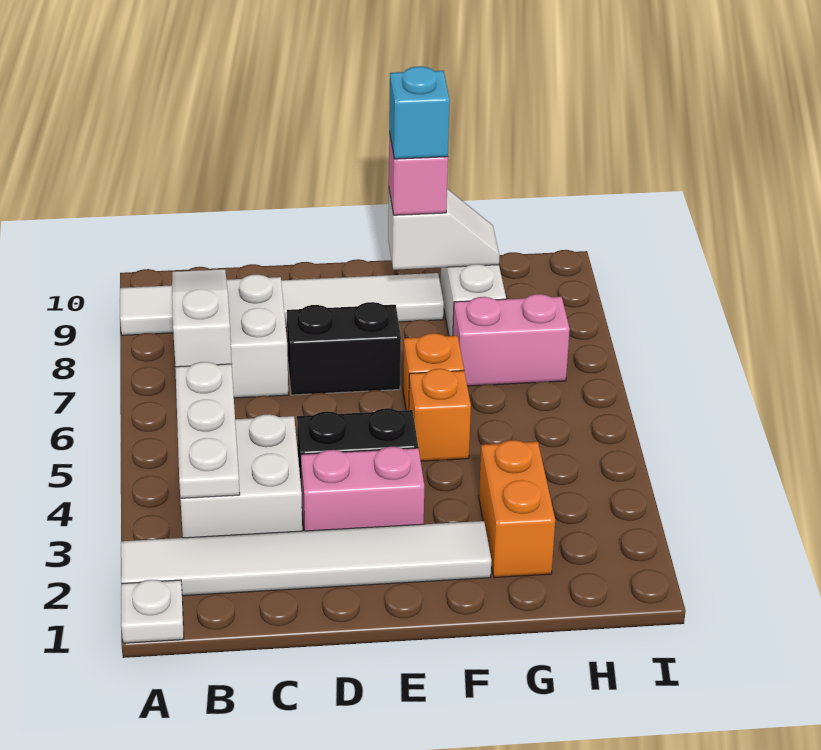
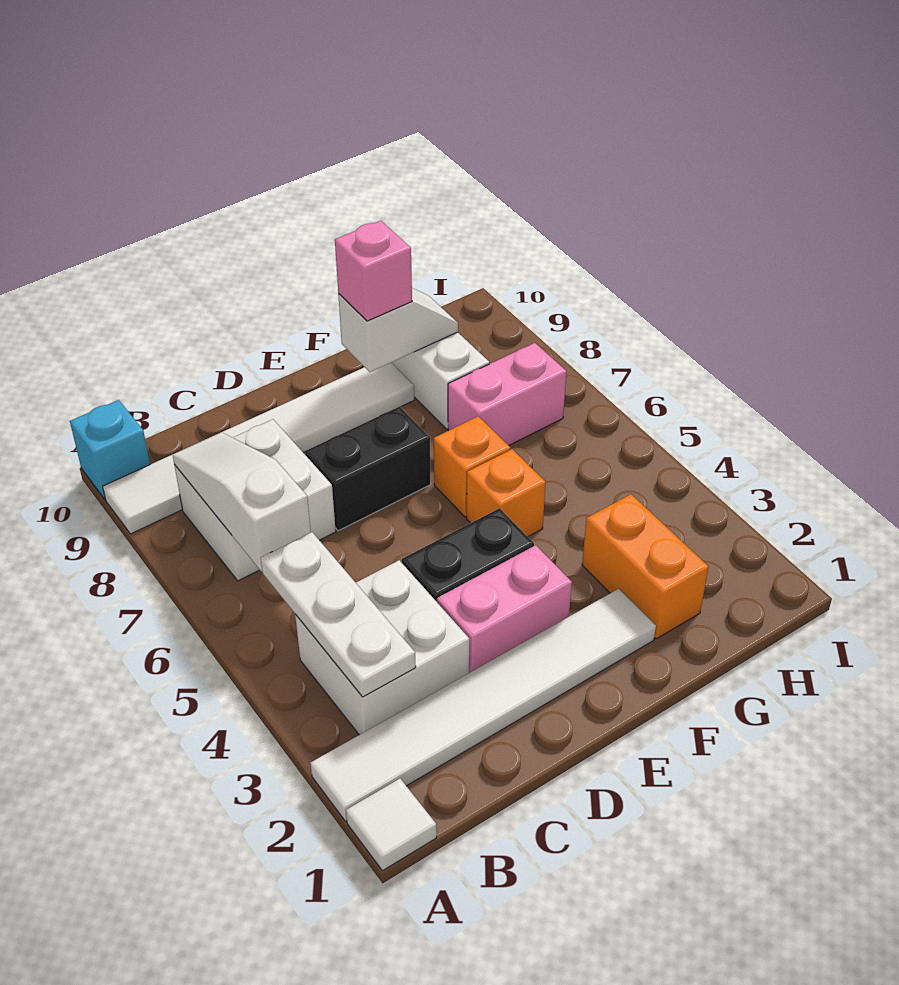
white 1x1 plate [121,580,184,643] -> white 1x1 tile [346,779,437,871]
cyan 1x1 brick [389,66,450,159] -> cyan 1x1 brick moved to [70,400,150,499]

